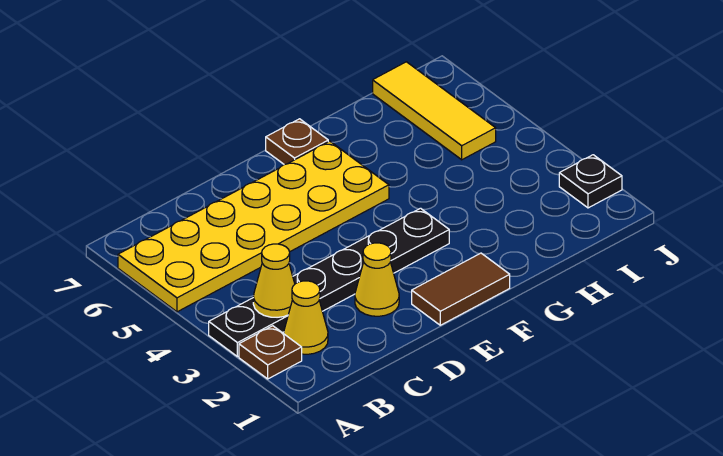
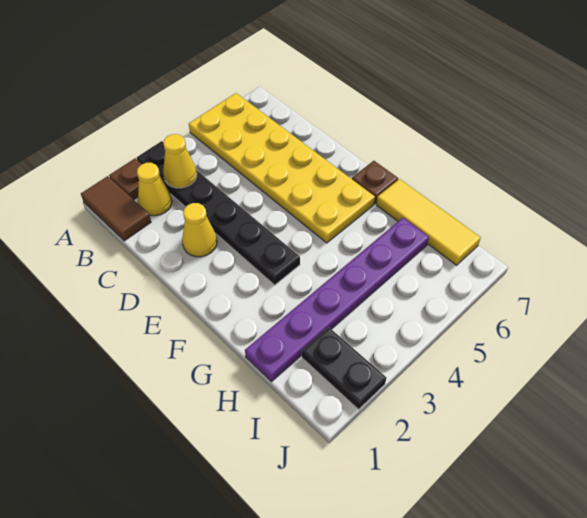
brown 1x2 tile [412,253,510,325] -> brown 1x2 tile moved to [81,176,151,241]
none -> purple 1x6 plate [245,218,429,382]
yellow 1x3 tile [373,62,496,160] -> yellow 1x3 tile turned to [376,179,481,265]
black 1x1 plate [559,155,622,208] -> black 1x2 plate [302,327,387,409]

